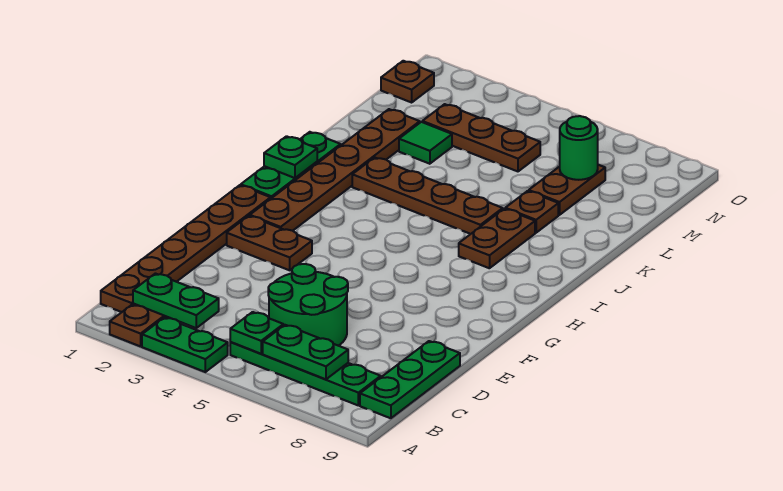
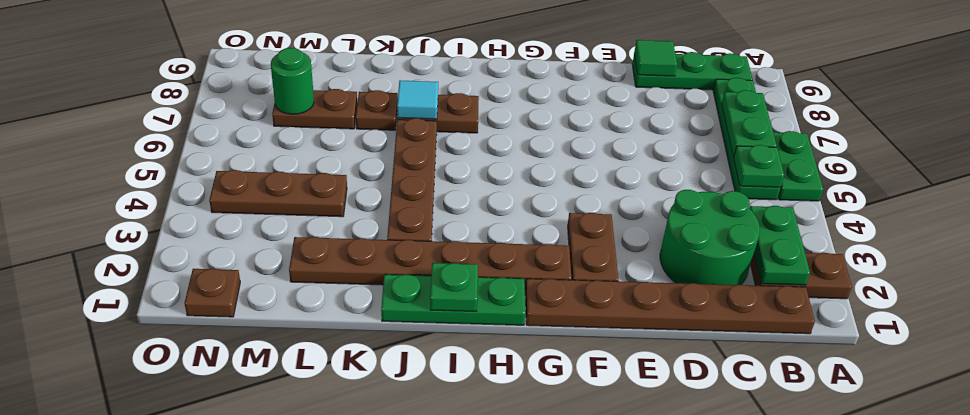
green 1x2 plate [142,318,228,372] -> green 1x2 plate moved to [773,131,823,201]
green 2x2 round brick [268,264,348,346] -> green 2x2 round brick moved to [660,190,760,285]
none -> cyan 1x1 tile [397,81,438,119]
green 1x1 tile [399,122,452,164] -> green 1x1 tile moved to [634,40,677,76]
brown 1x3 plate [422,104,540,171] -> brown 1x3 plate turned to [209,170,347,217]

